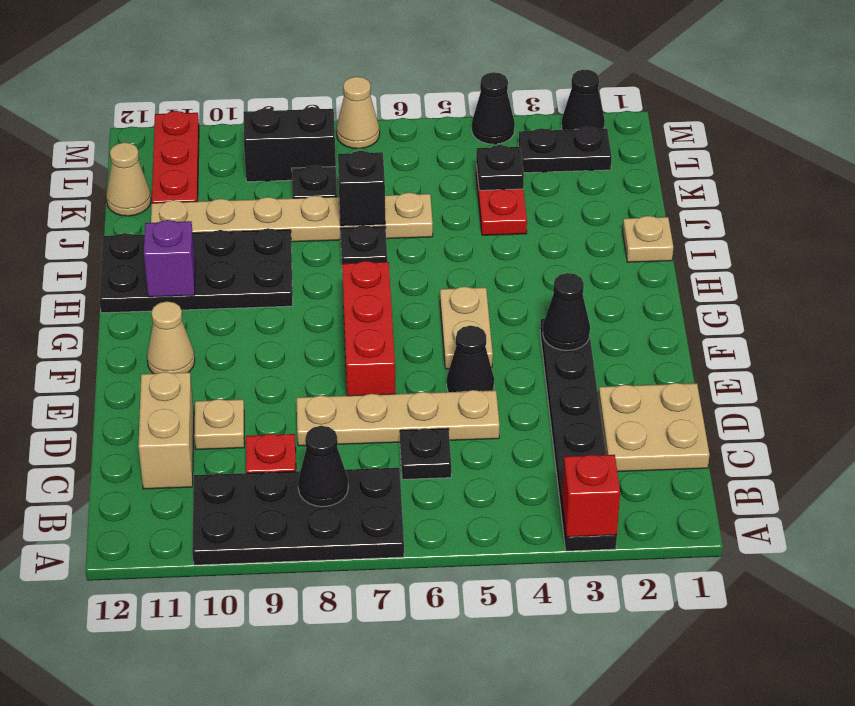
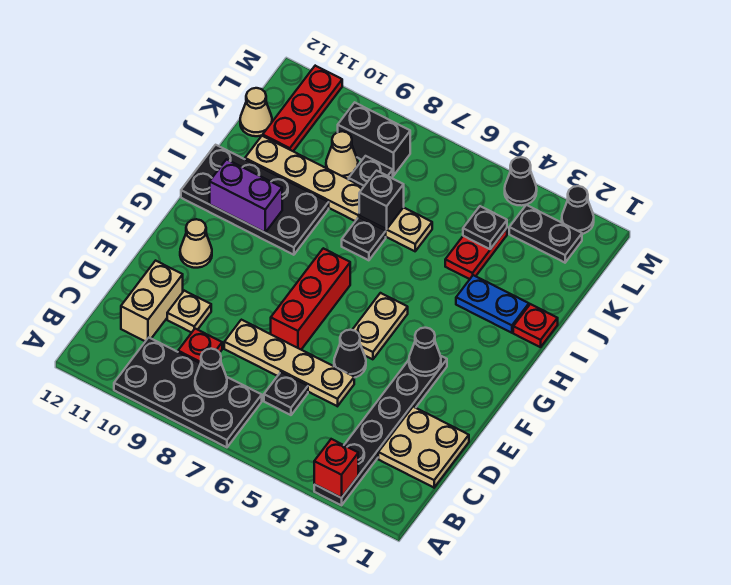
purple 1x1 brick [144,220,195,297] -> purple 1x2 brick [210,159,282,232]
tan 1x1 plate [623,216,673,262] -> red 1x1 plate [513,304,558,347]
none -> blue 1x2 plate [456,275,529,333]
tan 1x1 cone [336,77,380,149] -> tan 1x1 cone moved to [326,131,358,179]

